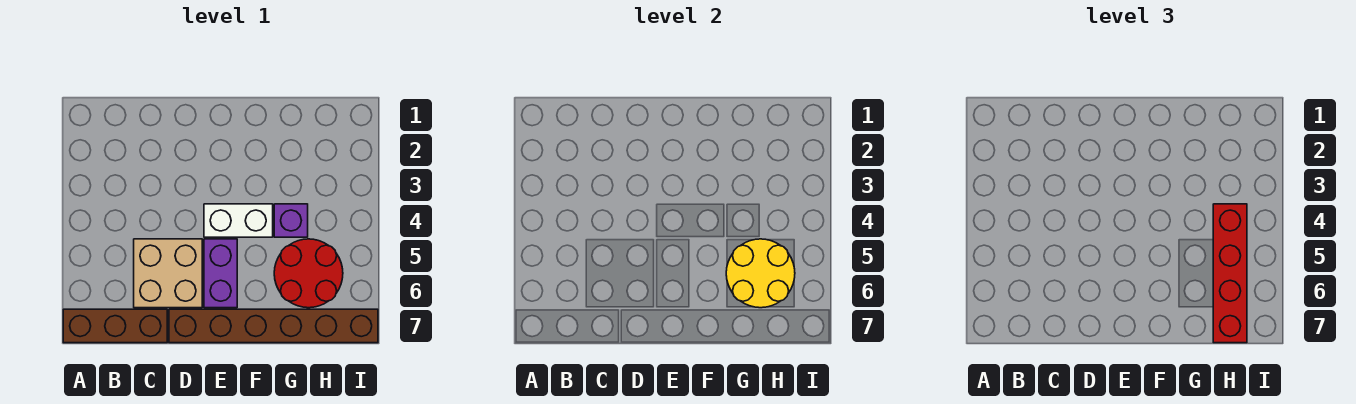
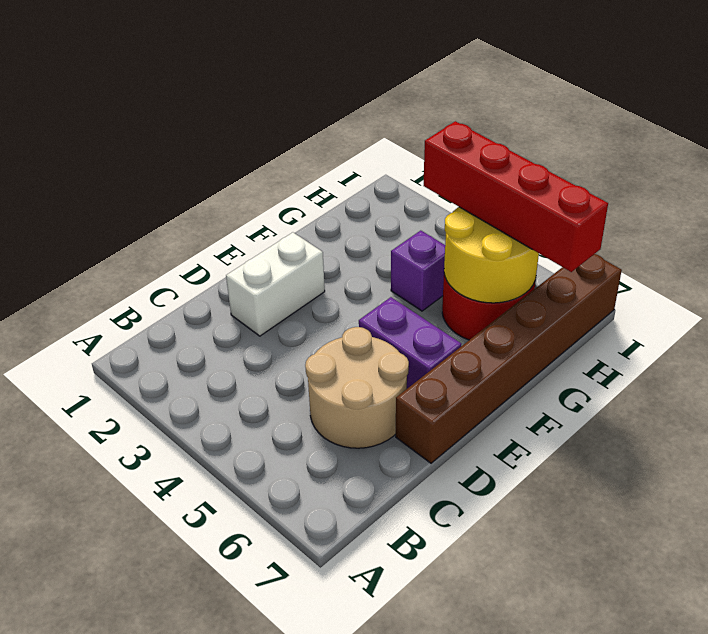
brown 1x3 brick [63,309,167,343] -> none
tan 2x2 brick [134,239,202,308] -> tan 2x2 round brick [305,327,409,448]
white 1x2 brick [204,204,273,237] -> white 1x2 brick moved to [226,232,325,336]

